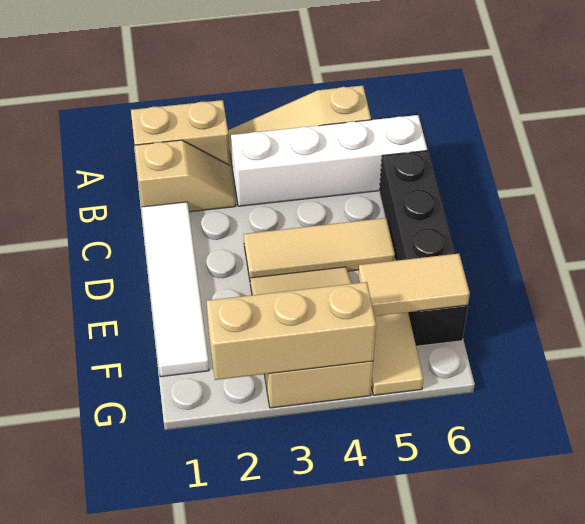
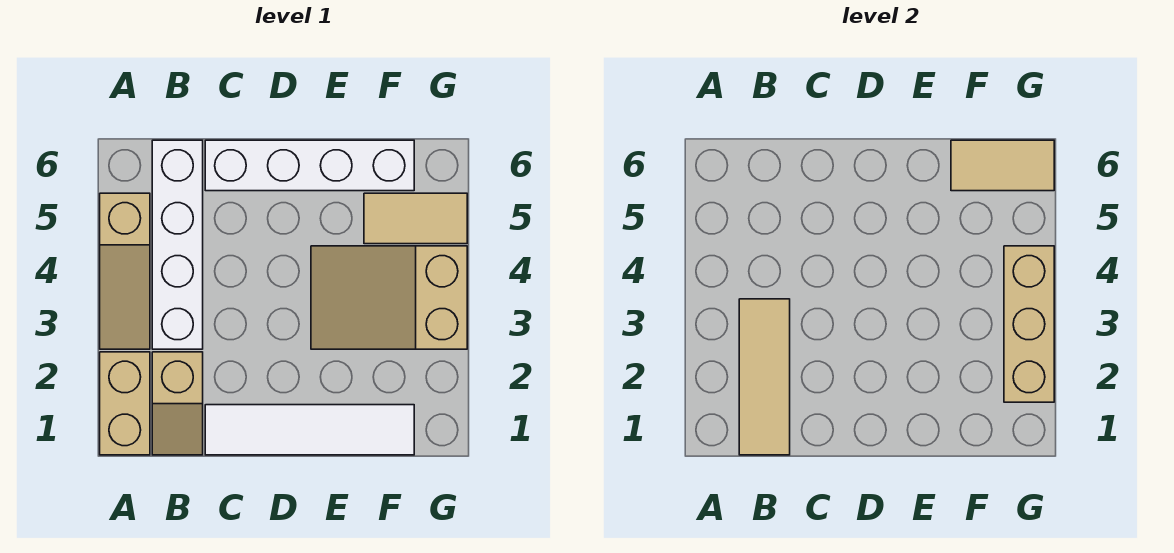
tan 1x2 slope [135,140,236,212] -> tan 1x2 slope turned to [152,352,203,455]
black 1x4 brick [380,151,468,346] -> white 1x4 brick [205,140,414,191]
tan 1x3 tile [244,218,395,279] -> tan 1x3 tile moved to [739,299,790,455]
tan 1x2 tile [358,254,470,316] -> tan 1x2 tile turned to [951,140,1054,191]

